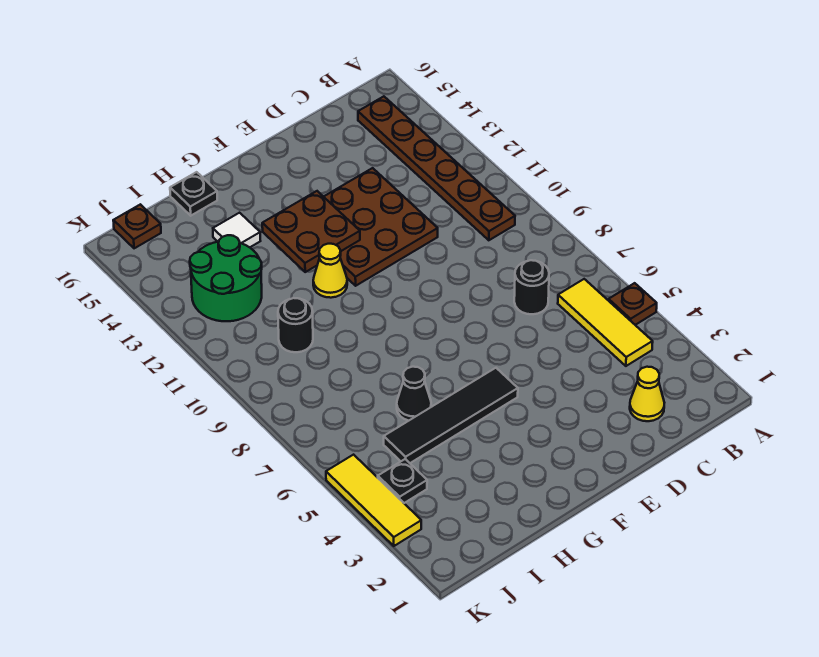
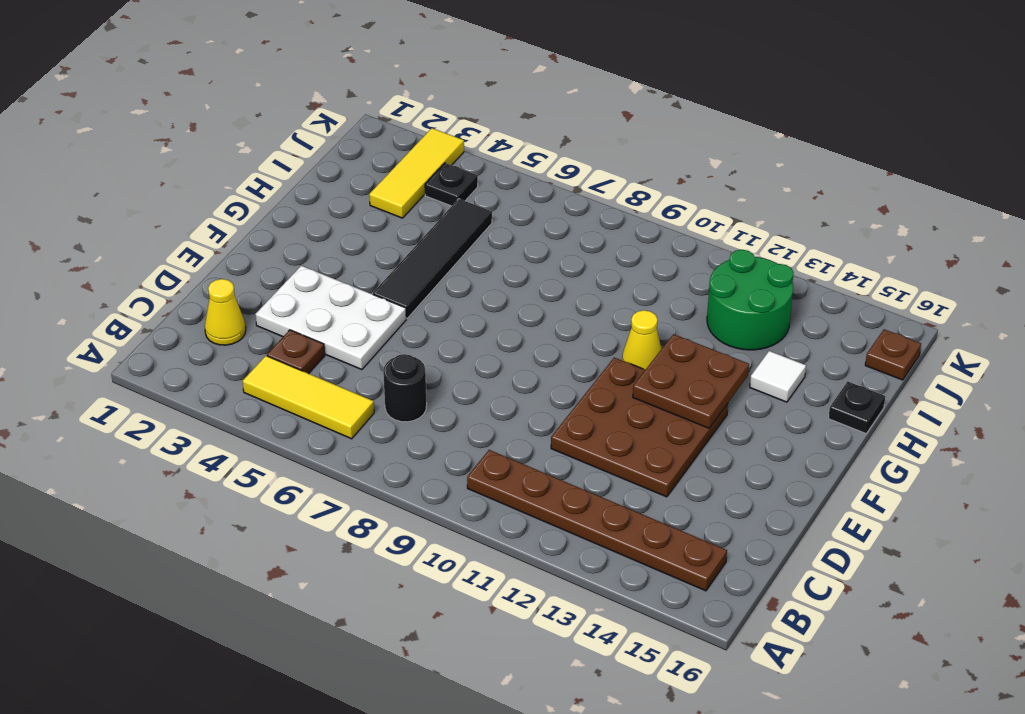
brown 1x1 plate [609,283,657,325] -> brown 1x1 plate moved to [267,330,325,374]
none -> white 2x3 plate [255,266,406,370]
black 1x1 cone [397,367,431,421] -> none
black 1x1 round brick [278,298,313,352] -> none
yellow 1x3 tile [326,455,421,546] -> yellow 1x3 tile turned to [369,128,464,218]

